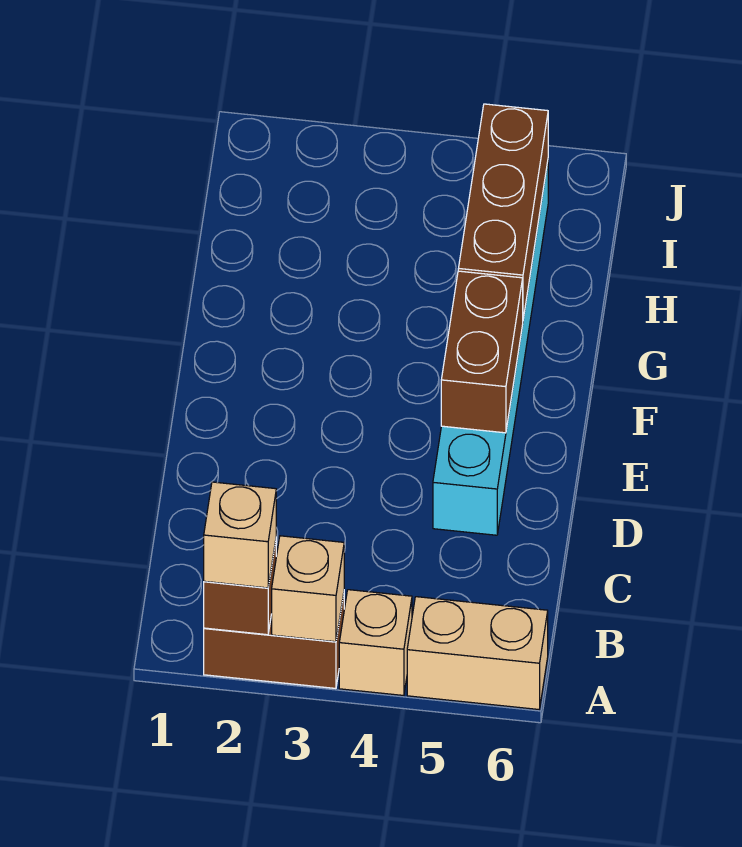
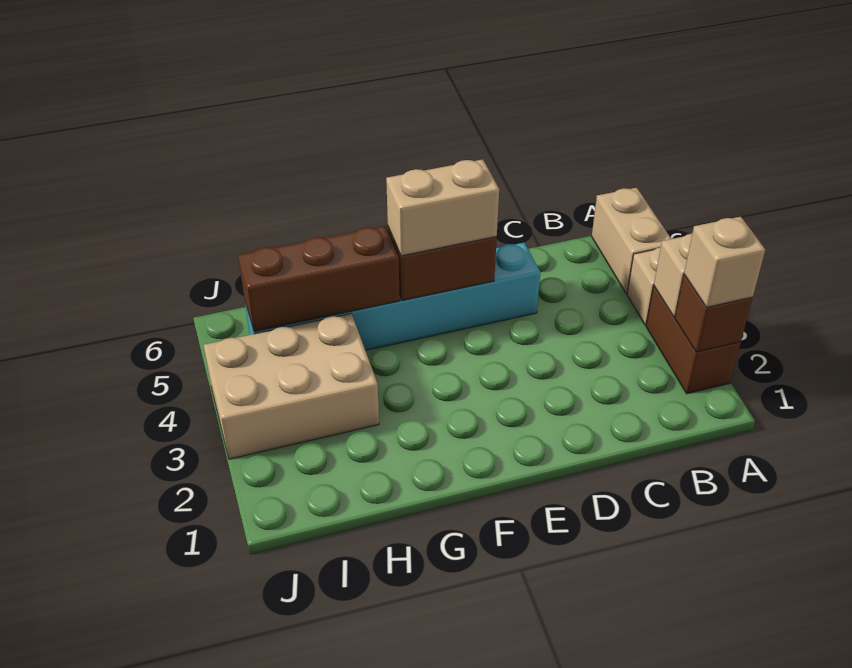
none -> tan 1x2 brick [386,159,499,256]
none -> tan 2x3 brick [203,314,379,459]

